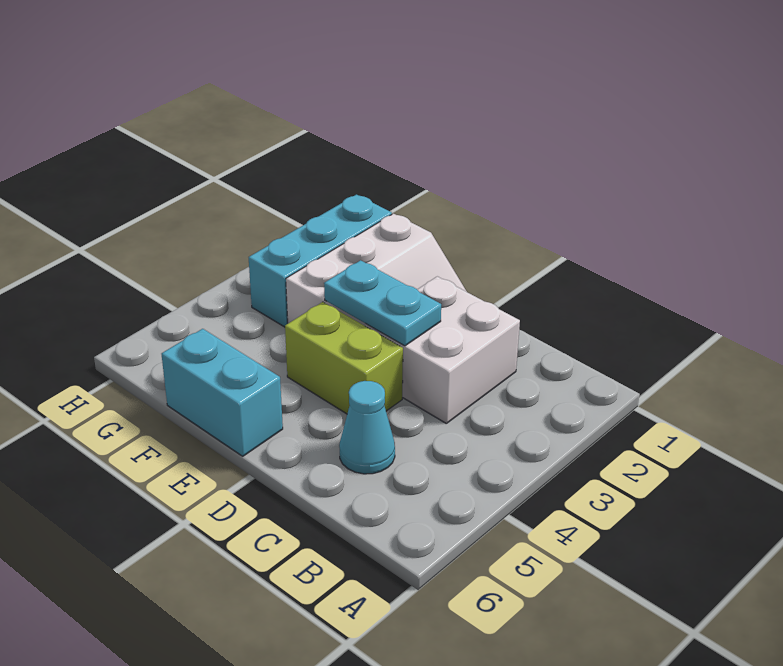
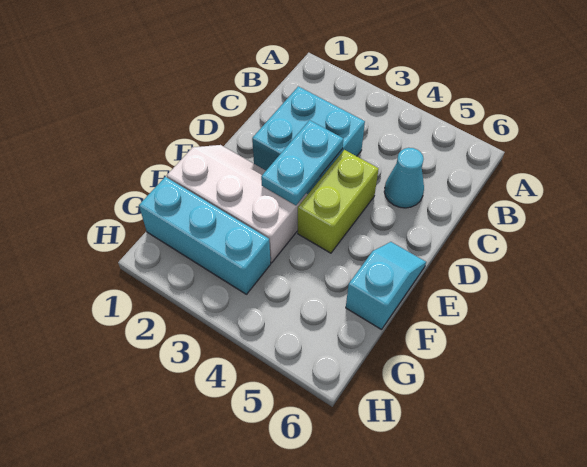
white 2x2 brick [365,276,520,423] -> cyan 2x2 brick [252,86,365,194]
cyan 1x2 brick [162,329,283,456] -> cyan 1x2 slope [346,242,426,330]

